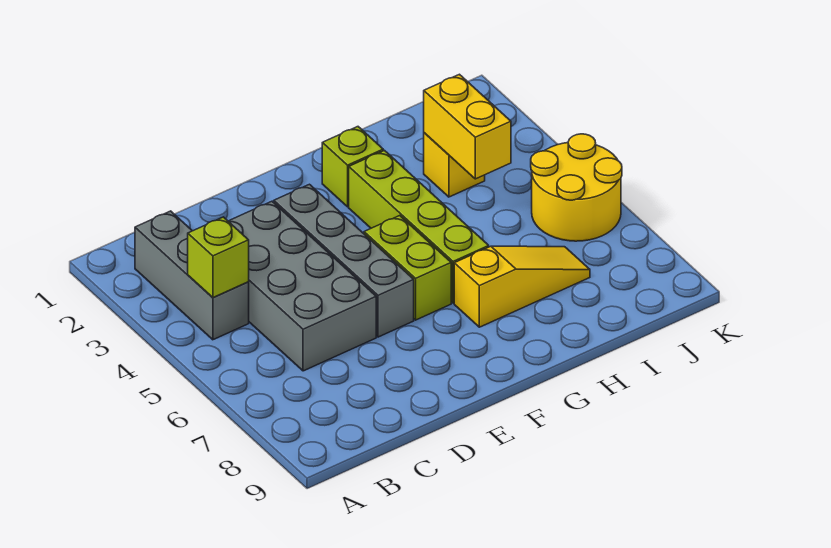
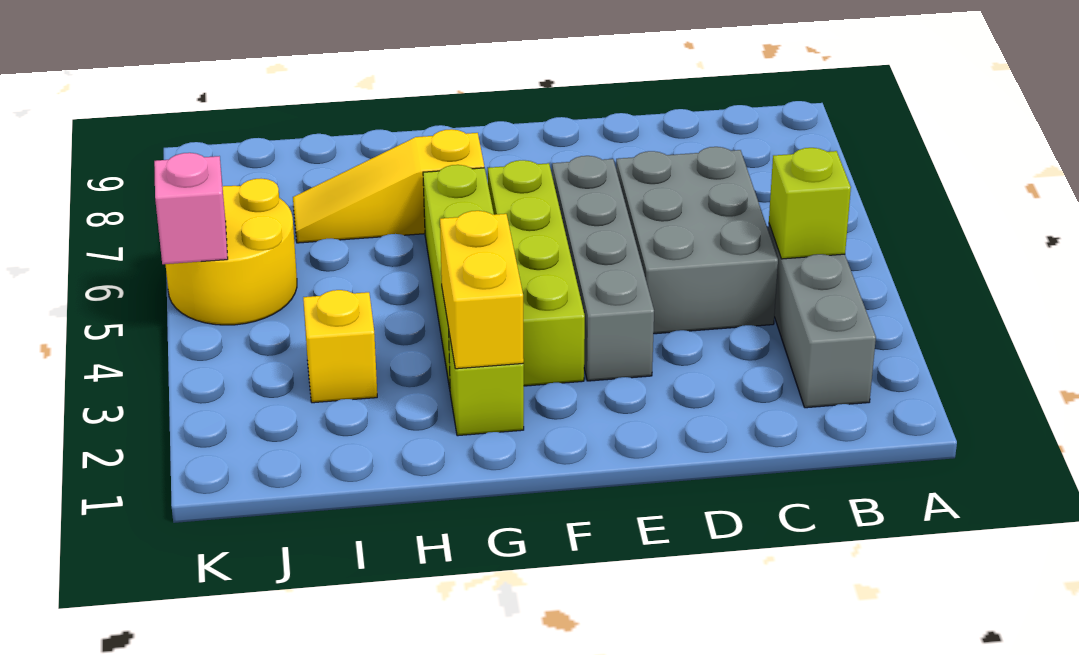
grey 2x4 brick [228,201,376,371] -> grey 2x3 brick [616,147,778,334]
lime 1x2 brick [364,216,451,320] -> lime 1x4 brick [488,160,585,386]
yellow 1x2 brick [424,74,511,179] -> yellow 1x2 brick moved to [440,211,524,369]
none -> pink 1x1 brick [154,153,228,264]

